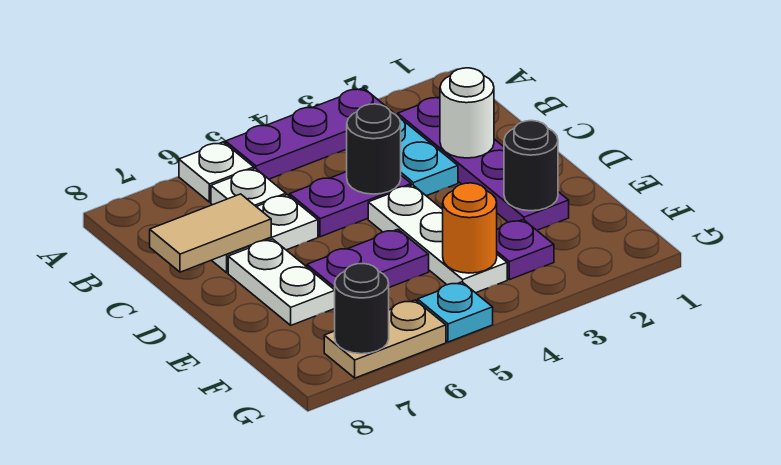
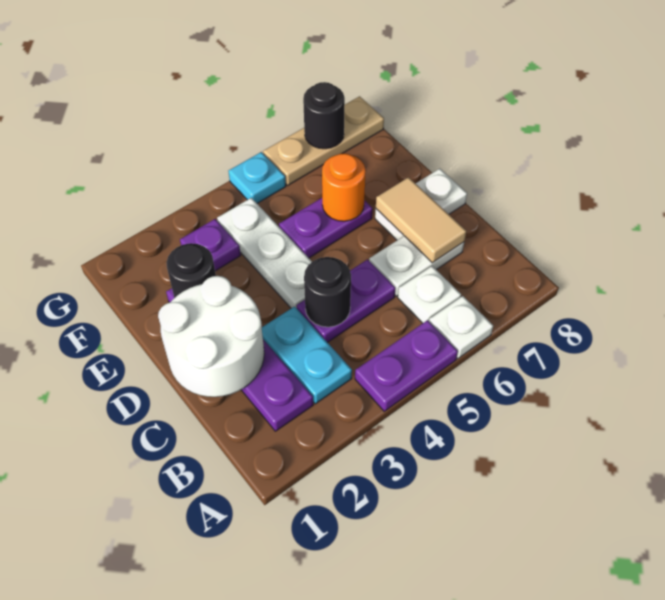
purple 1x3 plate [226,88,393,179] -> purple 1x2 plate [355,320,458,411]
white 1x1 round brick [440,68,494,158] -> white 2x2 round brick [158,276,264,397]
tan 1x2 tile [150,194,271,272] -> tan 1x2 tile turned to [376,177,466,263]
white 1x2 plate [228,239,335,325] -> white 1x2 plate turned to [375,169,467,240]
orange 1x1 round brick [443,183,497,273] -> orange 1x1 round brick moved to [322,153,366,221]
tan 1x2 plate [324,300,446,378] -> tan 1x3 plate [263,96,384,186]

